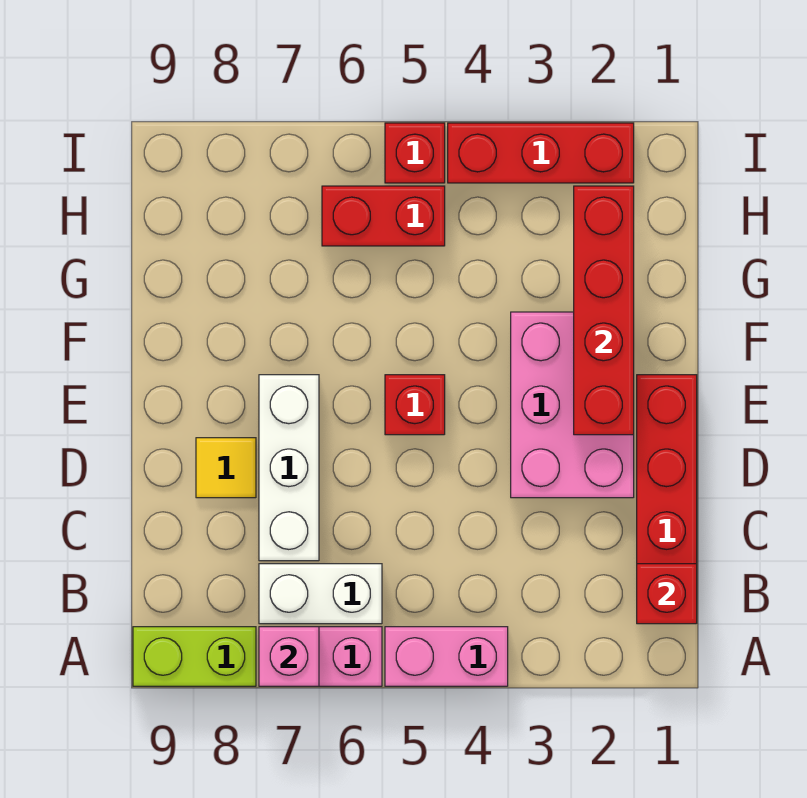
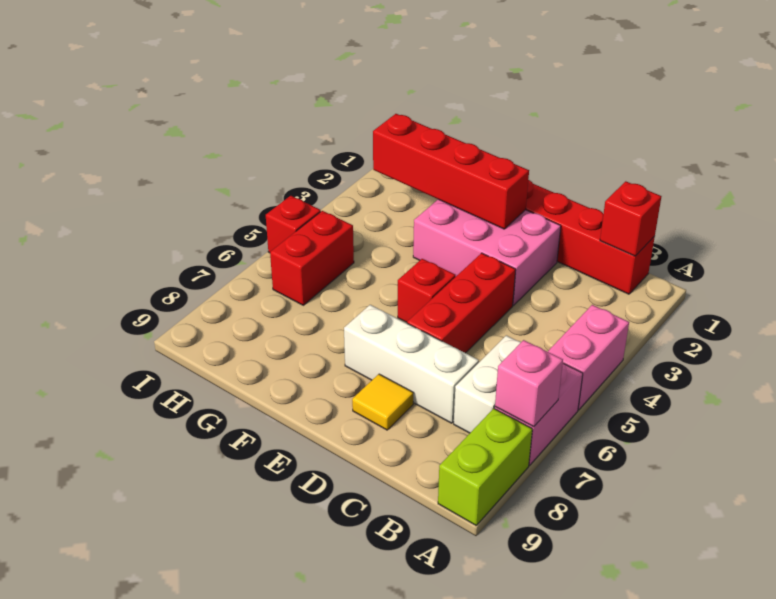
red 1x3 brick [448,123,634,183] -> red 1x3 brick moved to [407,253,516,353]

